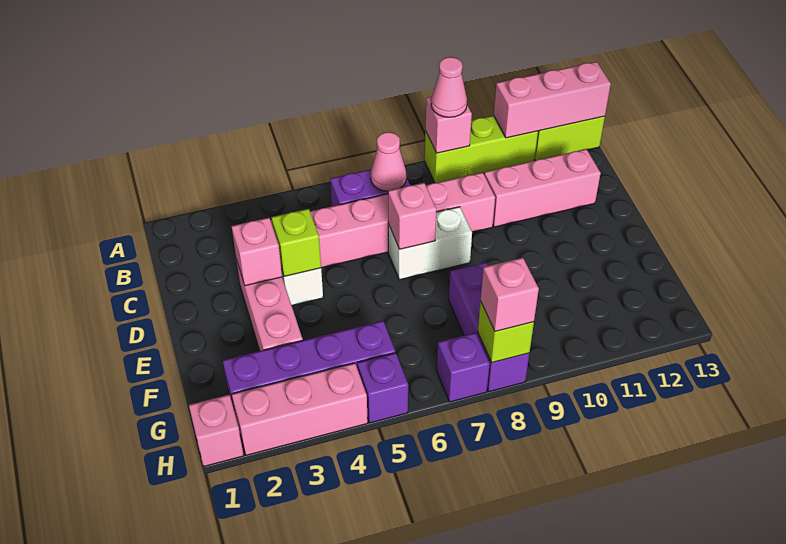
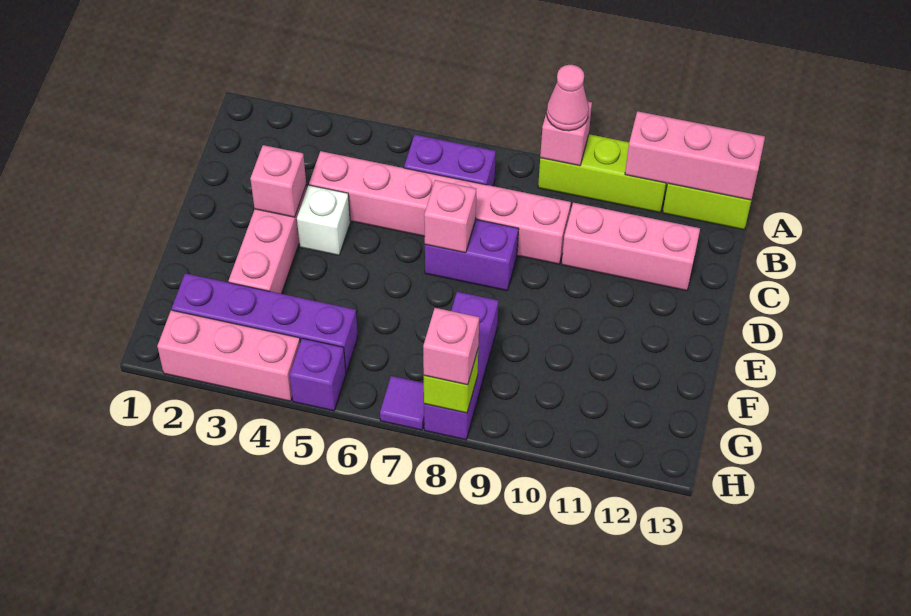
pink 1x1 cone [371,132,406,191] -> none
lime 1x1 brick [271,209,321,277] -> none
white 1x2 brick [388,207,472,280] -> purple 1x2 brick [425,220,519,291]
pink 1x1 brick [189,395,244,466] -> none
purple 1x1 brick [437,333,490,402] -> purple 1x1 tile [380,376,424,430]

